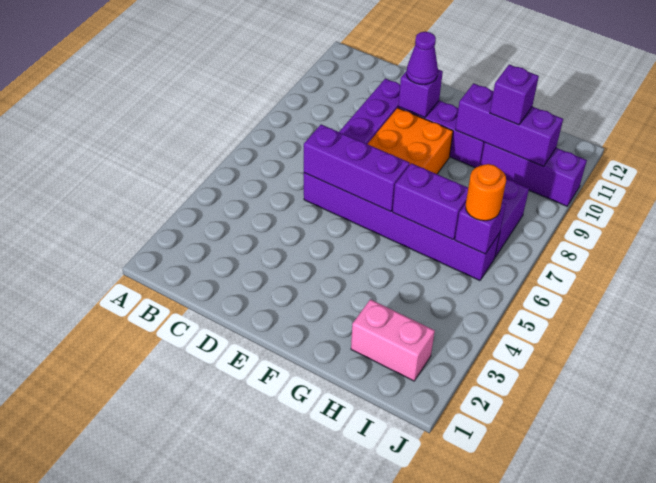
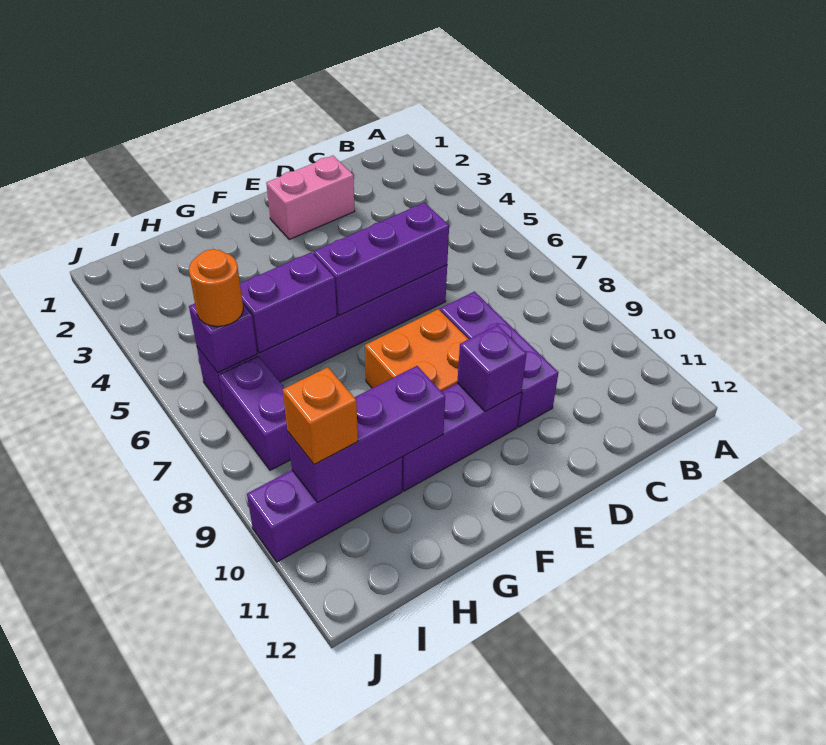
purple 1x1 cone [407,32,438,84] -> none
pink 1x2 brick [351,299,435,381] -> pink 1x2 brick moved to [266,156,355,239]
purple 1x1 brick [490,65,539,125] -> none
none -> orange 1x1 brick [283,367,358,464]

